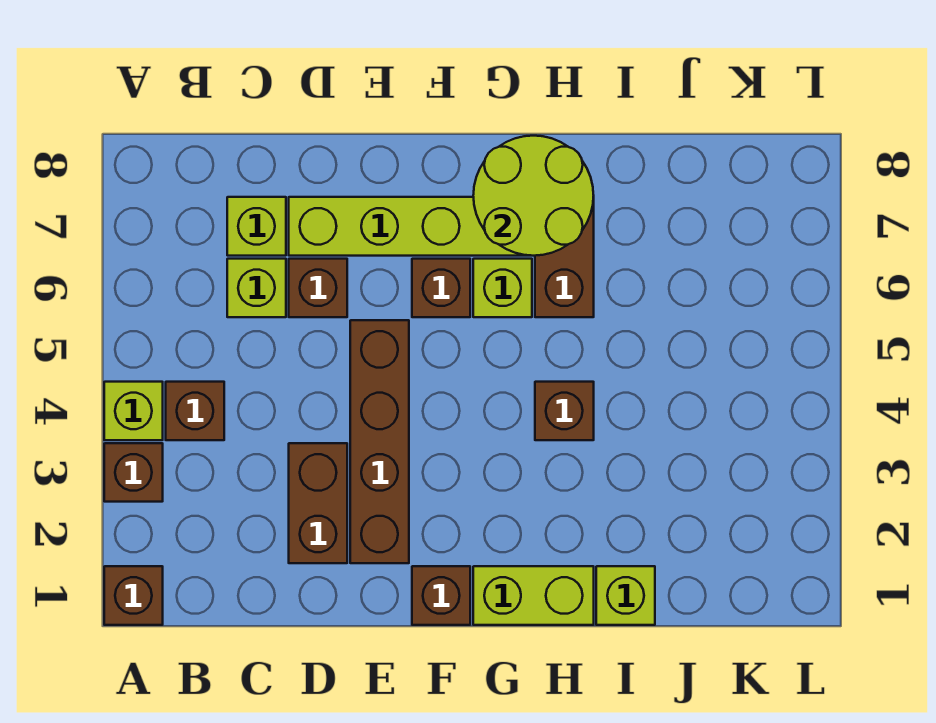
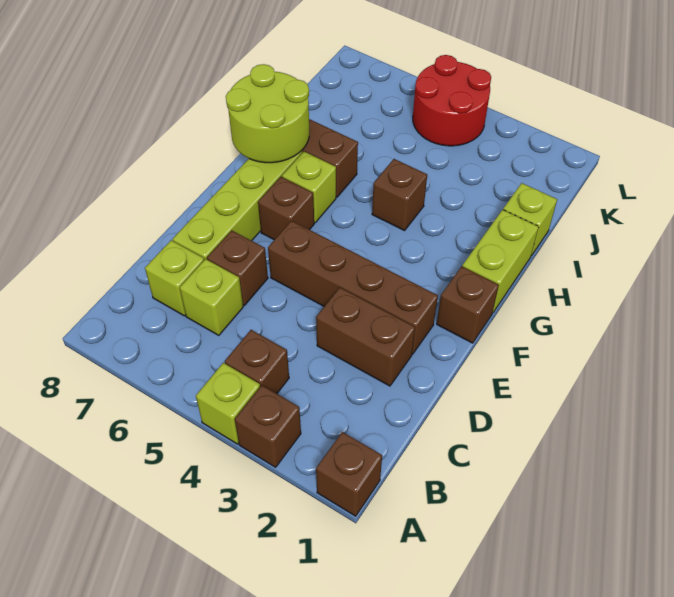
none -> red 2x2 round brick [413,55,491,146]

